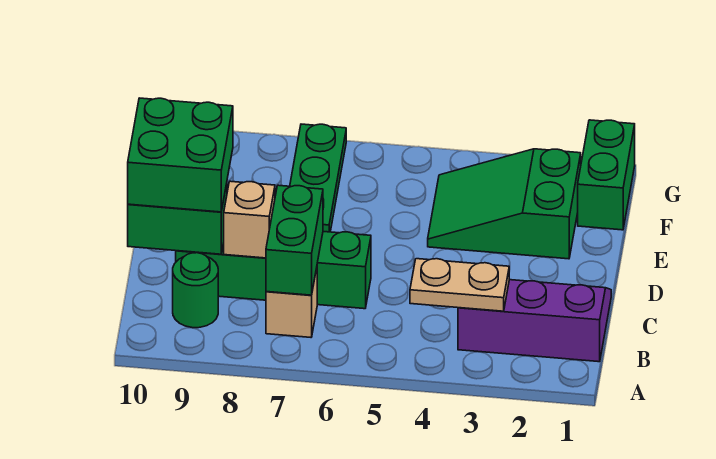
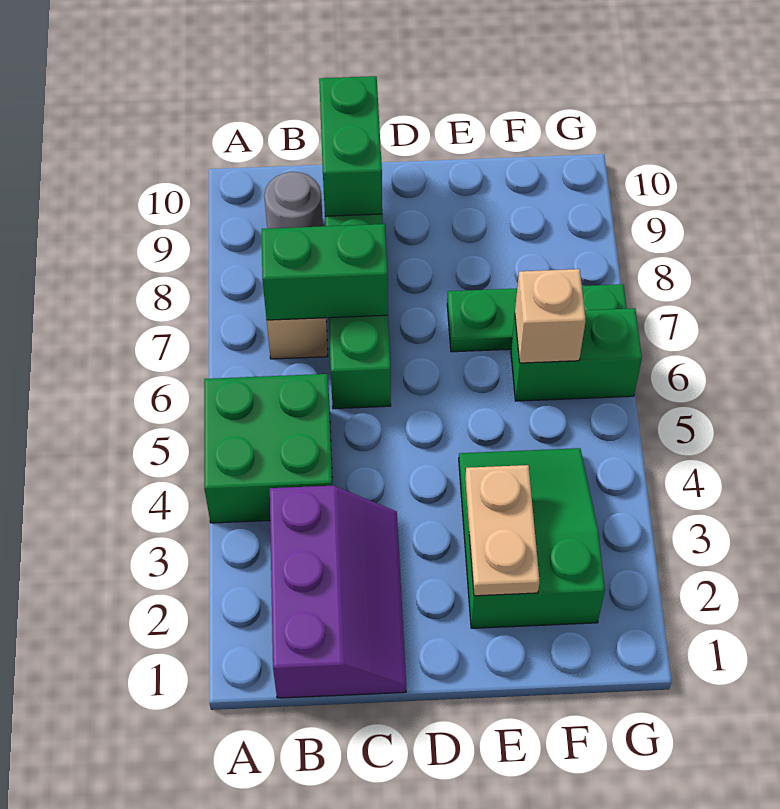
tan 1x2 plate [410,259,509,311] -> tan 1x2 plate moved to [465,465,540,596]
green 1x1 round brick [173,253,218,328] -> grey 1x1 round brick [264,172,323,229]
tan 1x1 brick [224,181,275,258] -> tan 1x1 brick moved to [515,269,586,363]
green 2x2 brick [128,98,233,212] -> green 2x2 brick moved to [204,374,332,523]
green 1x2 brick [578,120,635,230] -> green 1x2 brick moved to [511,308,642,401]

